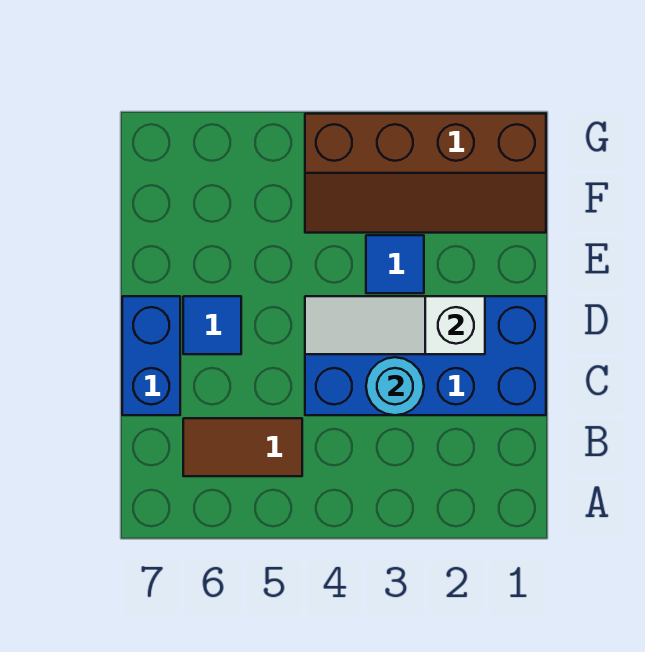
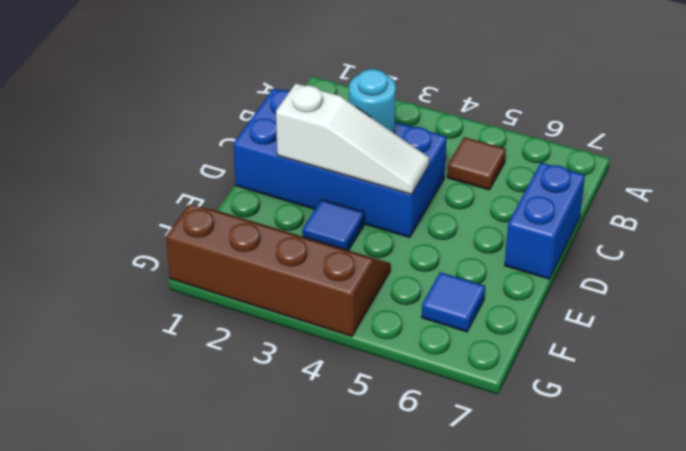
brown 1x2 tile [183,418,302,476] -> brown 1x1 tile [447,137,506,190]
blue 1x1 tile [183,296,241,354] -> blue 1x1 tile moved to [422,272,485,332]

